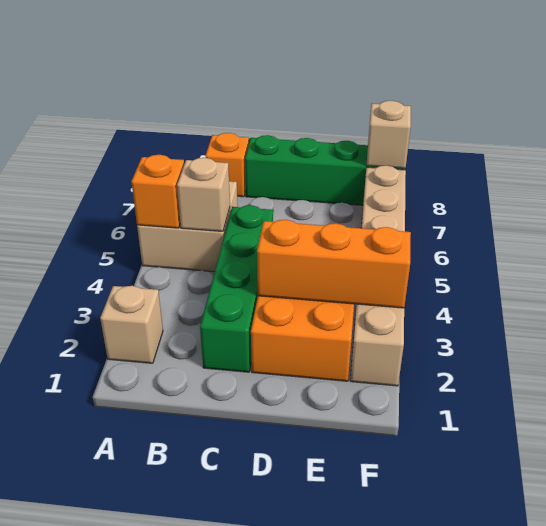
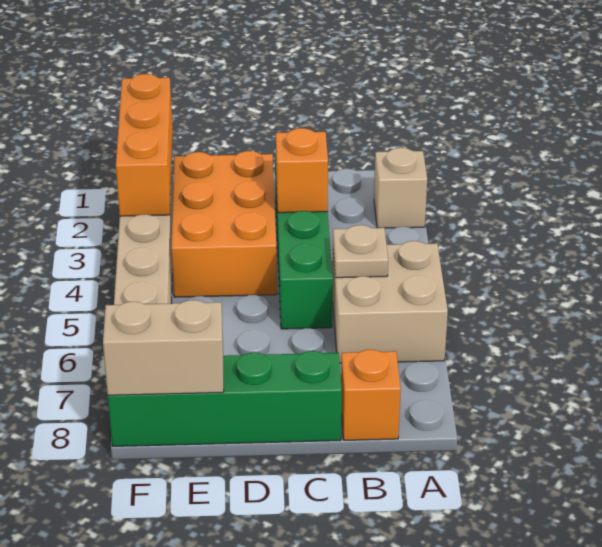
orange 1x1 brick [131,155,184,228] -> orange 1x1 brick moved to [276,128,328,213]
tan 1x1 brick [177,158,230,231] -> tan 1x1 plate [333,225,388,278]
orange 1x3 brick [257,220,411,308] -> orange 1x3 brick turned to [116,74,173,216]
tan 1x1 brick [367,101,411,168] -> tan 1x2 brick [103,300,224,395]

